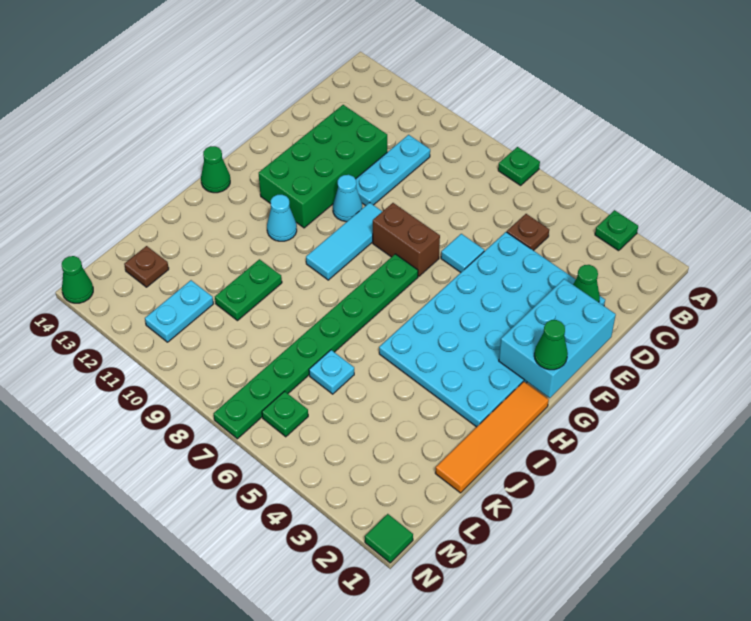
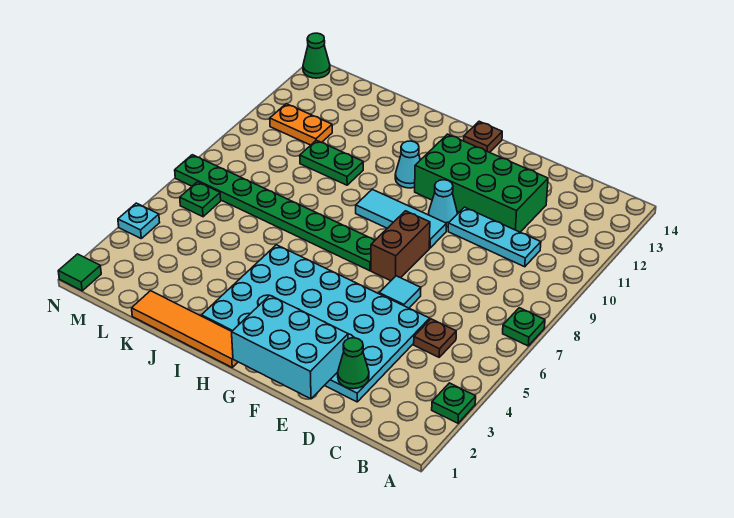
green 1x1 cone [534,320,568,370] -> none
green 1x1 cone [201,146,230,193] -> none
cyan 1x1 plate [309,350,354,394] -> cyan 1x1 plate moved to [118,203,160,238]
cyan 1x2 plate [145,280,213,342] -> orange 1x2 plate [270,104,332,145]
brown 1x1 plate [124,246,169,287] -> brown 1x1 plate moved to [464,121,502,152]

